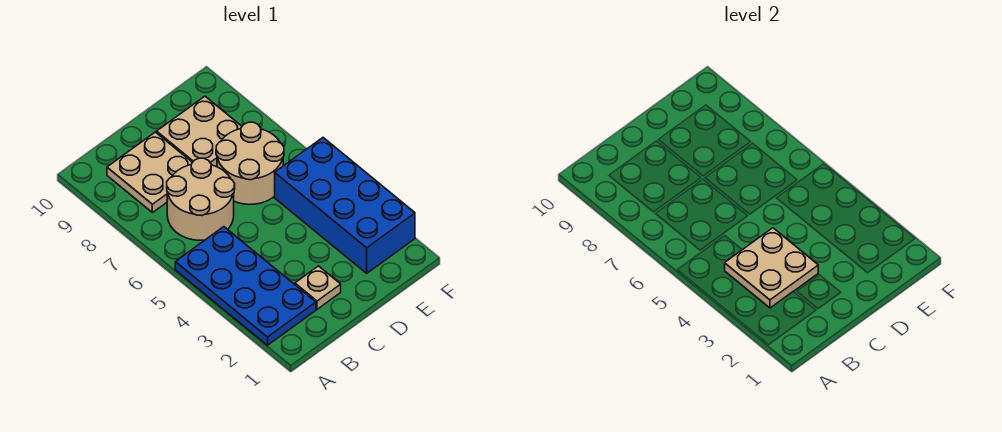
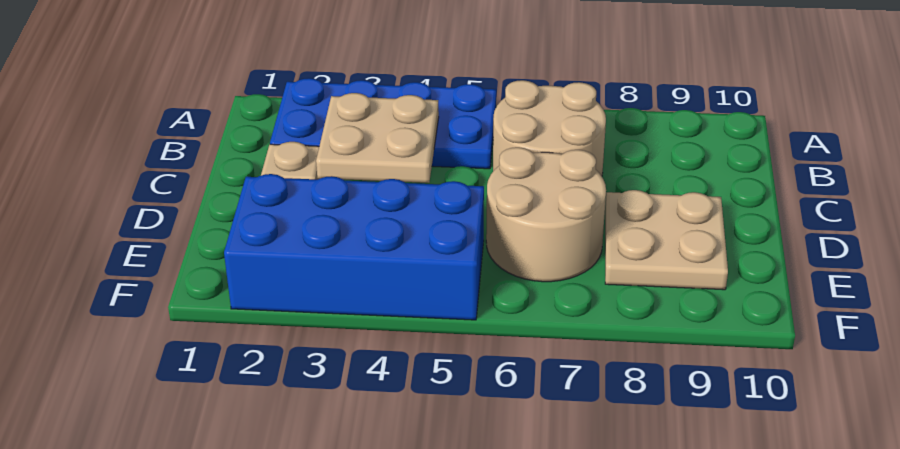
tan 2x2 plate [107,132,192,213] -> none

